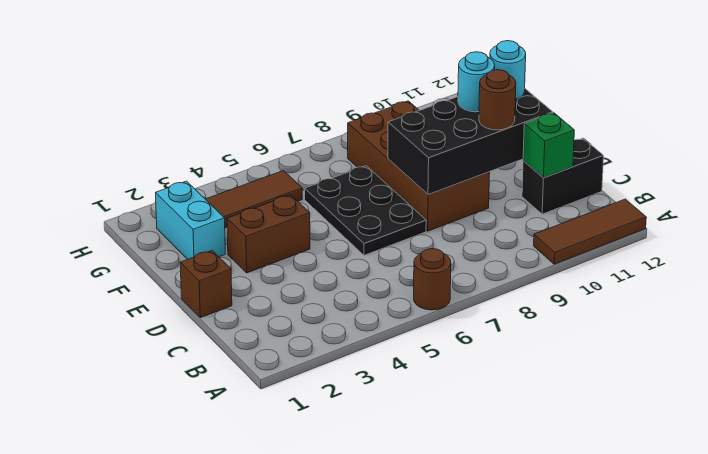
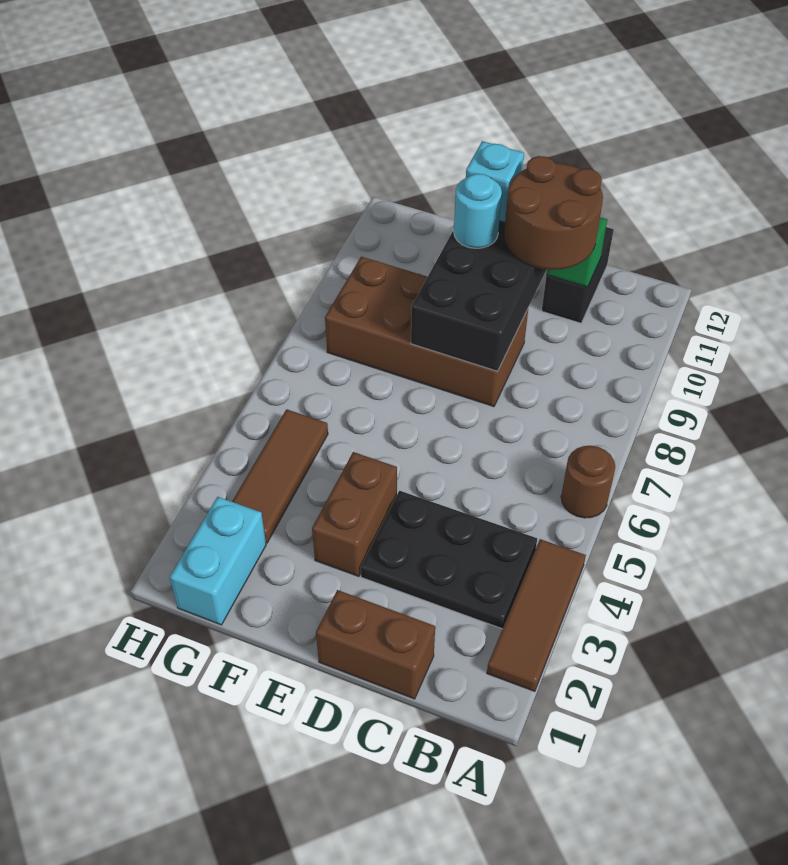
brown 1x3 tile [534,199,646,264] -> brown 1x3 tile moved to [487,539,586,691]
brown 1x1 brick [180,251,232,318] -> brown 1x2 brick [316,590,435,699]
black 2x3 plate [305,166,426,255] -> black 2x3 plate moved to [361,491,537,629]
brown 1x1 round brick [479,70,516,130] -> brown 2x2 round brick [504,156,603,270]
cyan 1x1 round brick [490,41,526,99] -> cyan 1x1 brick [466,141,524,222]
cyan 1x2 brick [156,181,225,259] -> cyan 1x2 brick turned to [170,497,266,625]

